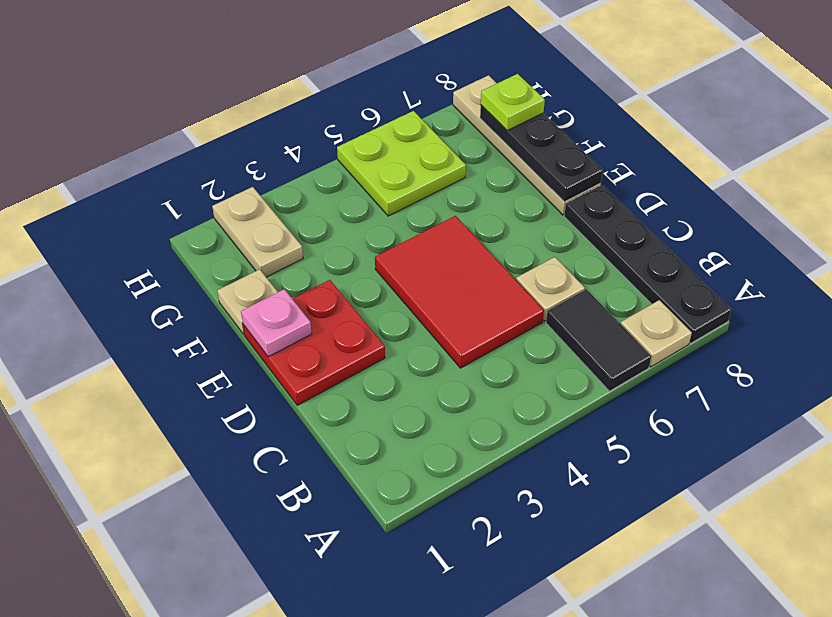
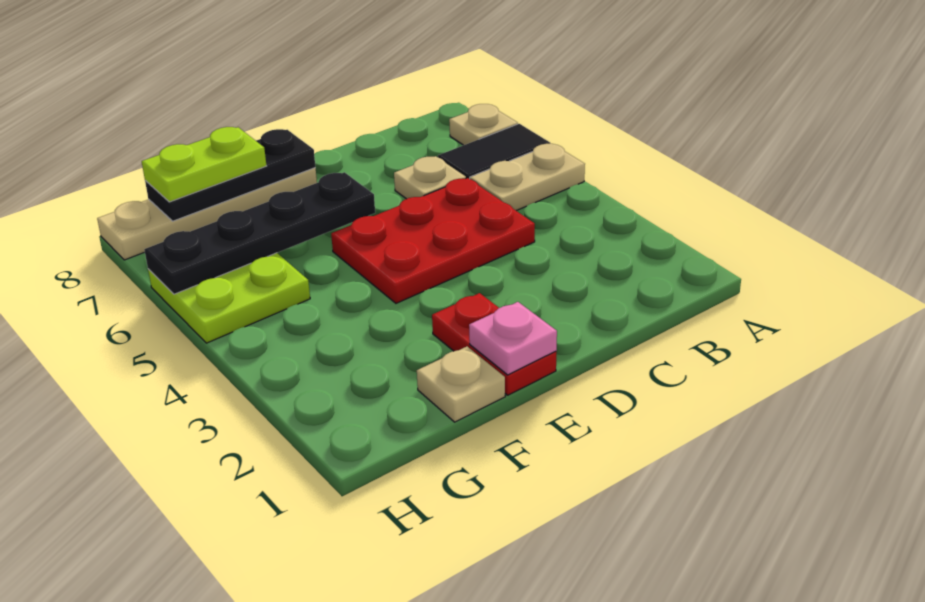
black 1x4 plate [564,185,731,343] -> black 1x4 plate moved to [144,172,375,294]
red 2x3 tile [375,216,544,368] -> red 2x3 plate [331,178,535,303]
red 2x2 plate [243,280,385,405] -> red 1x2 plate [432,293,556,395]
tan 1x2 plate [212,187,303,277] -> tan 1x2 plate moved to [470,144,585,211]
lime 1x1 plate [481,74,545,130] -> lime 1x2 plate [142,127,266,202]

